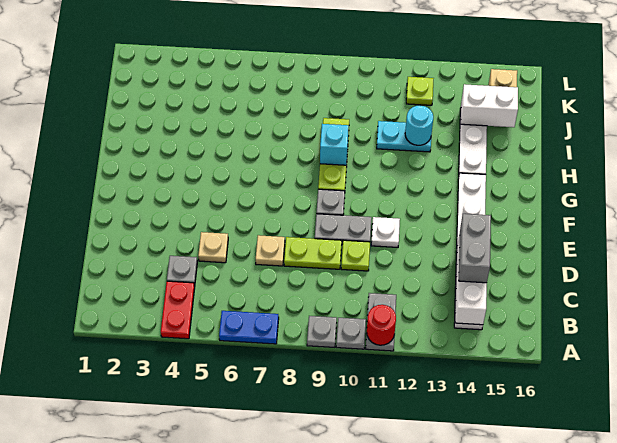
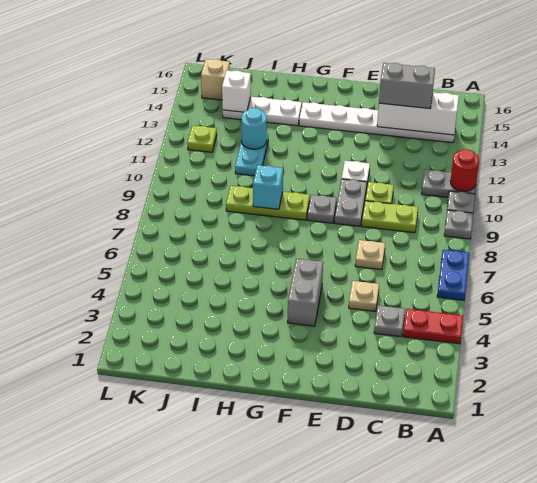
lime 1x2 plate [284,237,342,269] -> lime 1x2 plate turned to [362,201,418,233]
none -> grey 1x2 brick [287,259,323,326]
white 1x2 brick [461,84,518,127] -> white 1x1 brick [222,71,251,112]

